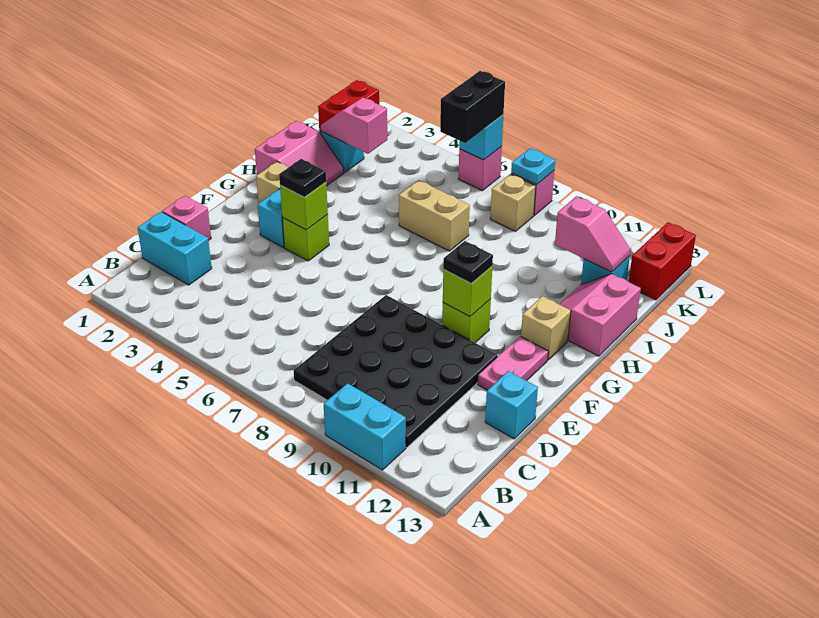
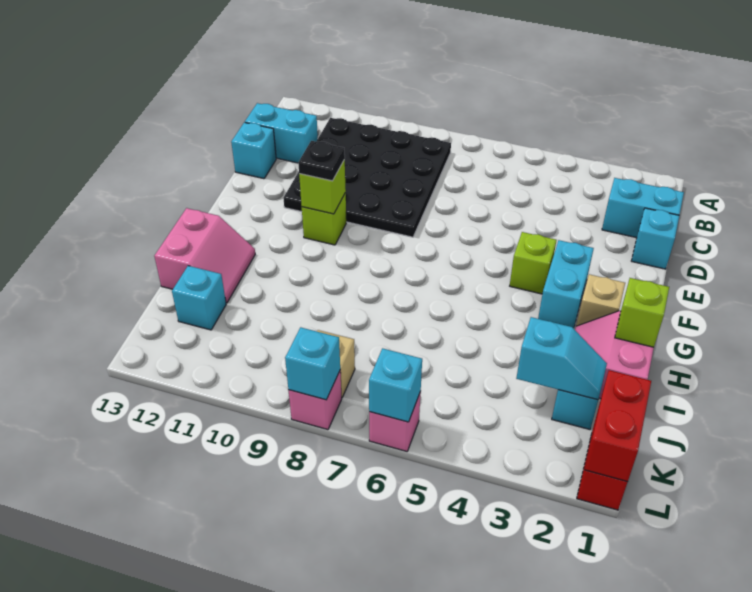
cyan 1x2 brick [324,383,406,470] -> cyan 1x2 brick moved to [245,103,318,163]
pink 1x1 brick [162,196,211,241] -> cyan 1x1 brick [631,208,679,269]
pink 1x2 plate [478,336,548,390] -> none
lime 1x1 brick [280,182,328,230] -> lime 1x1 brick moved to [615,278,669,347]
black 1x1 plate [279,159,326,197] -> none
tan 1x1 brick [521,296,571,360] -> none
tan 1x2 brick [399,180,470,251] -> none
pink 1x2 slope [321,98,387,154] -> cyan 1x2 slope [516,317,607,400]
pink 1x2 slope [555,196,631,272] -> none
black 1x2 brick [440,71,505,143] -> none
red 1x2 brick [629,222,696,300] -> red 1x2 brick moved to [585,370,651,482]
cyan 1x1 plate [511,148,555,185] -> cyan 1x1 brick [285,327,340,400]

